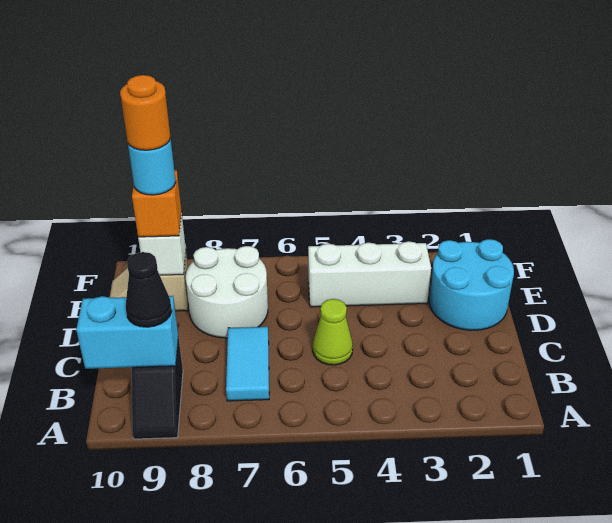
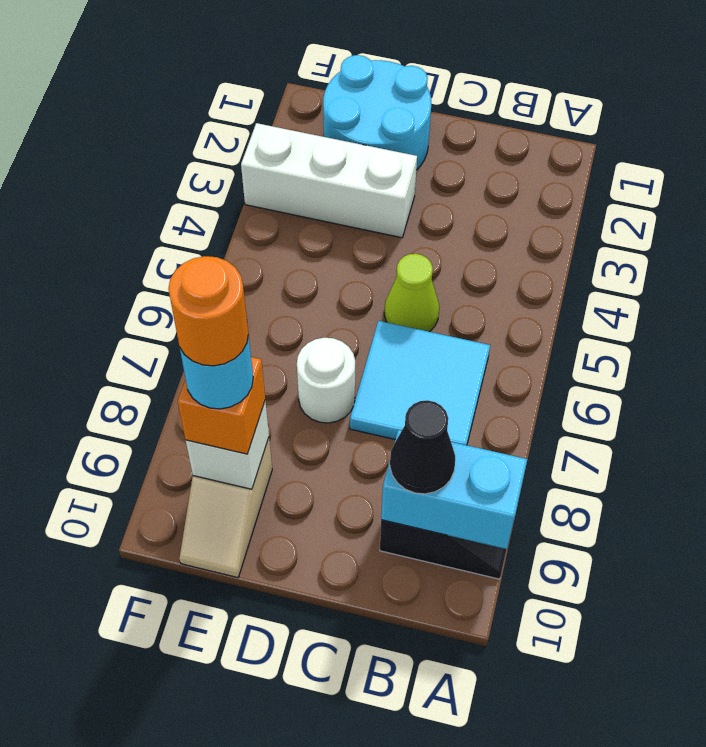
cyan 1x2 tile [226,327,269,401] -> cyan 2x2 tile [350,321,490,445]
cyan 1x2 brick [76,296,178,369] -> cyan 1x2 brick turned to [381,430,527,549]
white 2x2 round brick [186,246,268,338] -> white 1x1 round brick [297,338,355,423]
white 1x3 brick [308,241,431,307] -> white 1x3 brick turned to [241,123,417,238]

